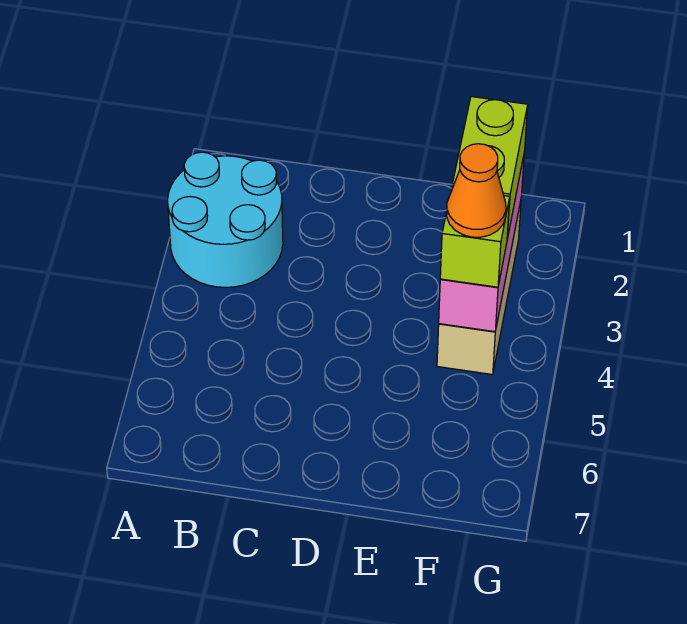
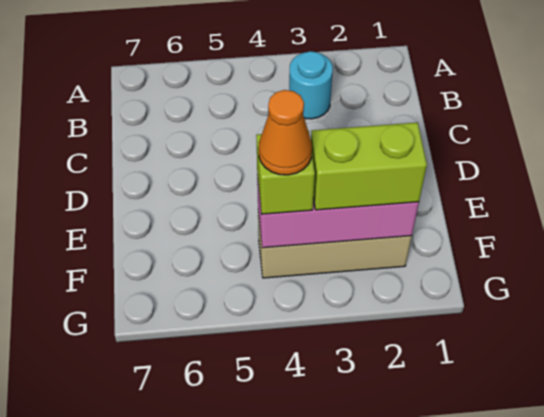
cyan 2x2 round brick [168,152,283,287] -> cyan 1x1 round brick [289,51,333,119]

